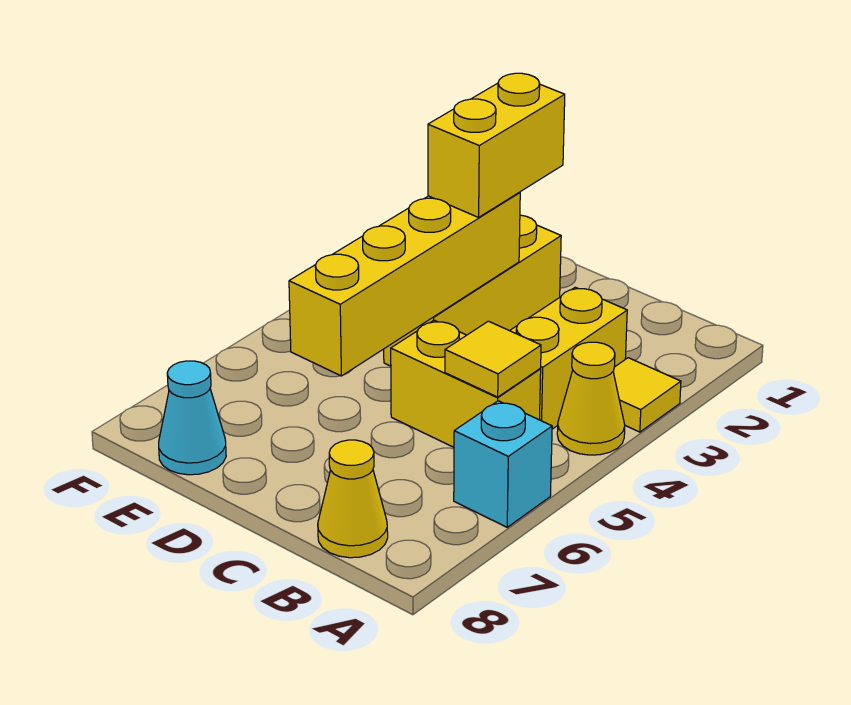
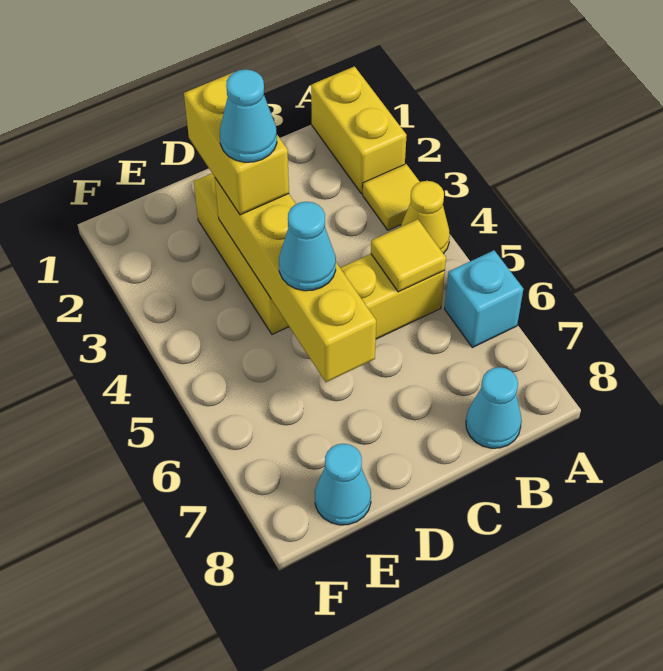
yellow 1x2 brick [510,287,627,429] -> yellow 1x2 brick moved to [311,66,407,194]
yellow 1x1 cone [318,440,388,558] -> cyan 1x1 cone [466,367,522,448]
none -> cyan 1x1 cone [220,69,277,162]
none -> cyan 1x1 cone [279,202,336,291]

